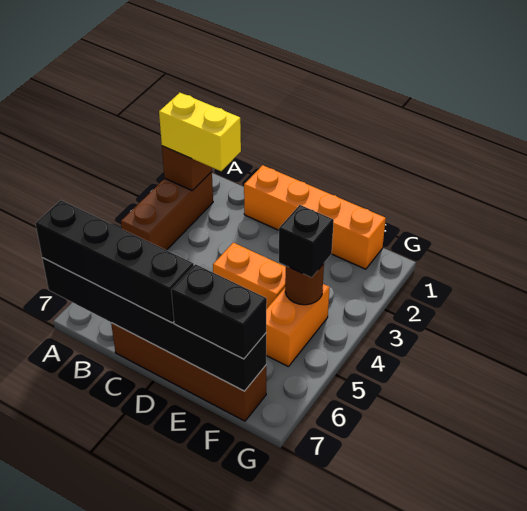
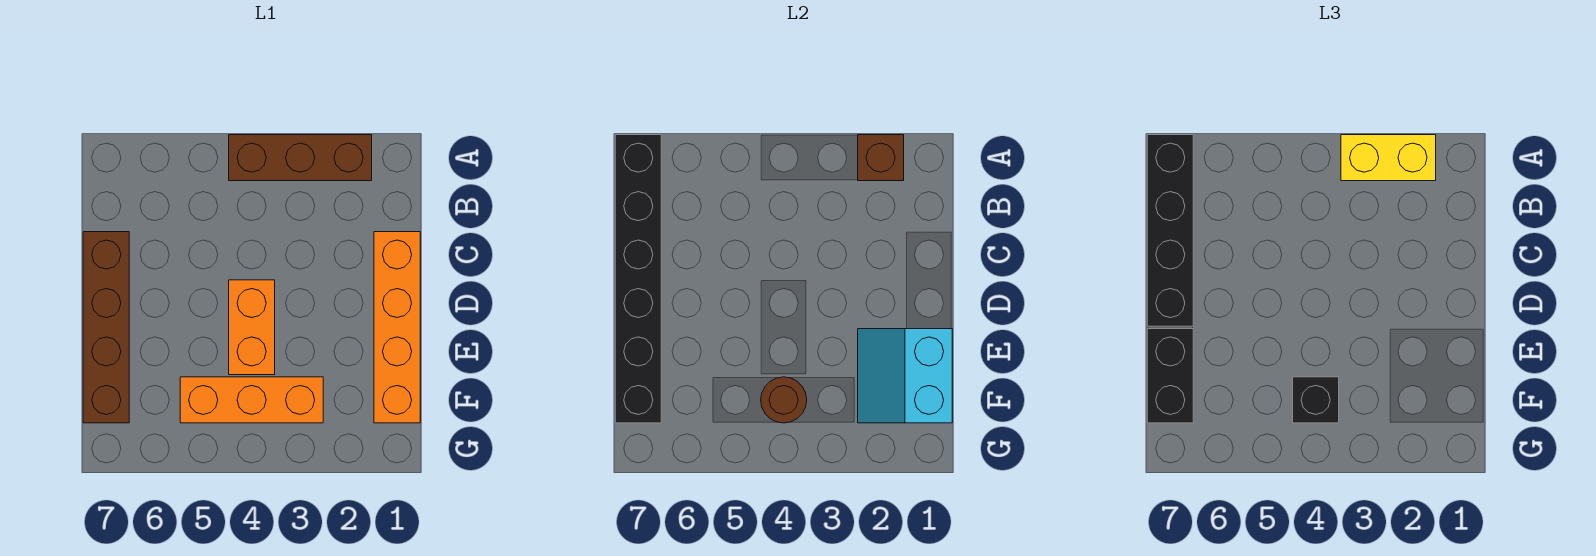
yellow 1x2 brick [159,93,241,171] -> yellow 1x2 brick turned to [1341,135,1436,181]
none -> cyan 2x2 slope [858,329,952,423]
orange 1x2 brick [266,284,330,367] -> orange 1x3 brick [180,377,323,423]

